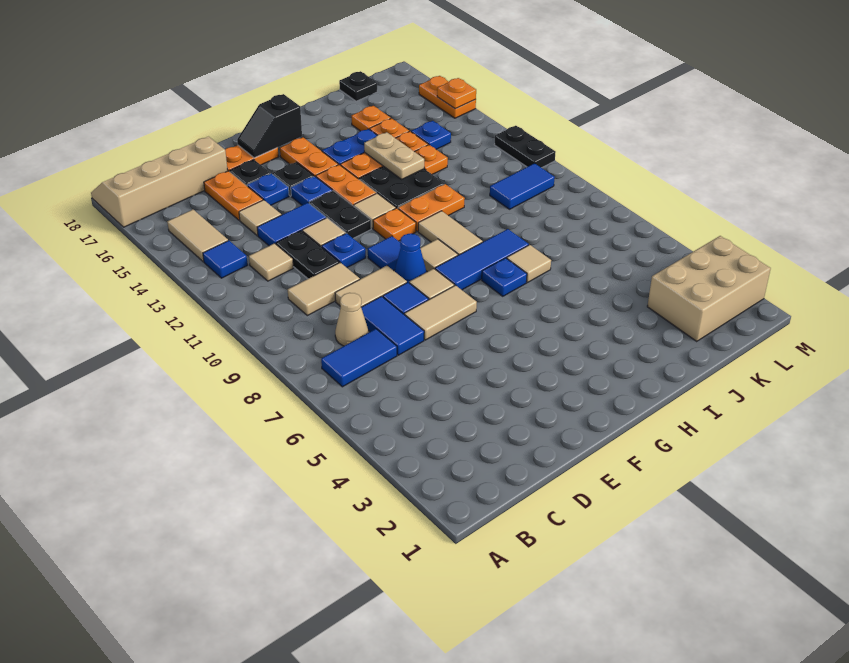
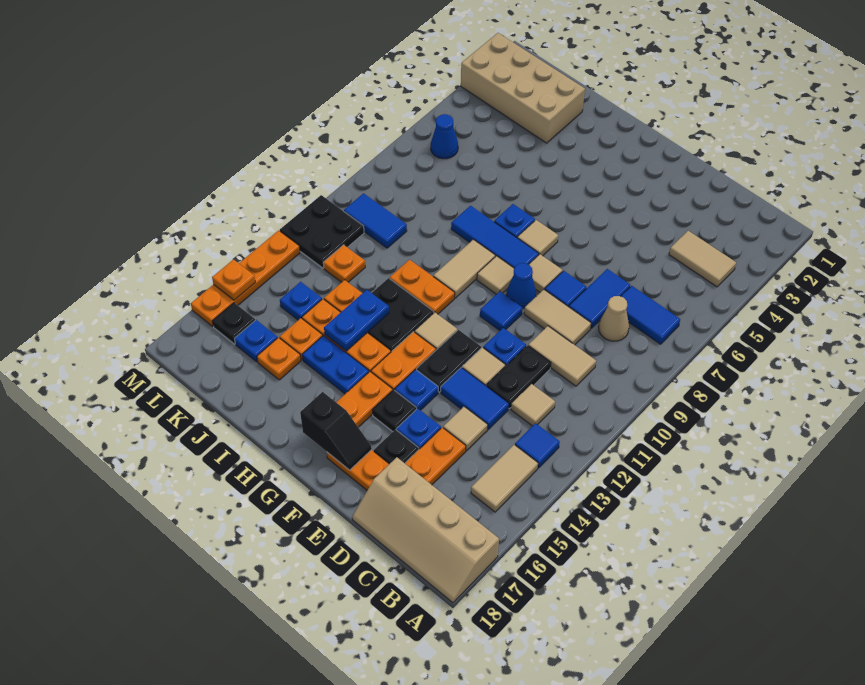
tan 1x2 tile [404,285,477,340] -> tan 1x2 tile moved to [669,231,736,287]
orange 1x1 plate [373,208,416,241] -> orange 1x1 plate moved to [323,245,365,282]
tan 1x1 tile [507,245,551,283] -> tan 1x1 tile moved to [517,220,558,256]
tan 1x2 plate [364,132,424,179] -> blue 1x2 plate [324,290,389,351]
tan 2x3 brick [647,236,771,341] -> tan 2x4 brick [461,33,585,143]
none -> blue 1x1 plate [235,320,278,362]
black 1x1 plate [339,71,377,101] -> black 1x1 plate moved to [213,303,255,344]
none -> blue 1x1 cone [431,114,458,159]
black 1x2 plate [494,126,556,168] -> black 2x2 plate [280,195,364,268]
orange 1x2 plate [419,76,476,118] -> orange 1x4 plate [191,230,300,326]

